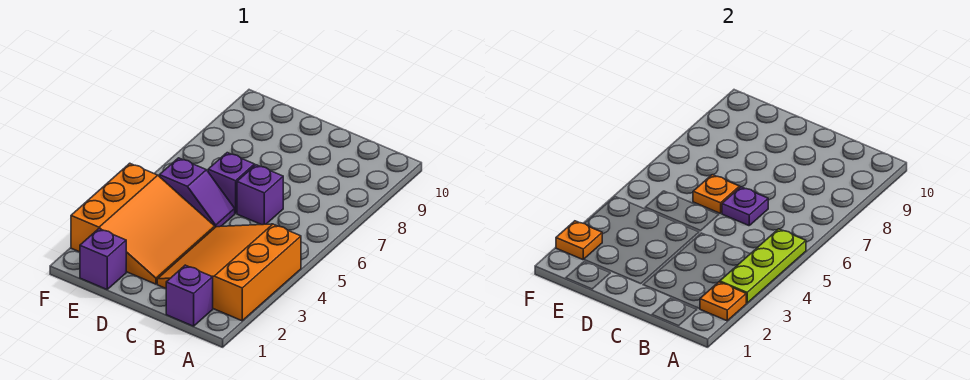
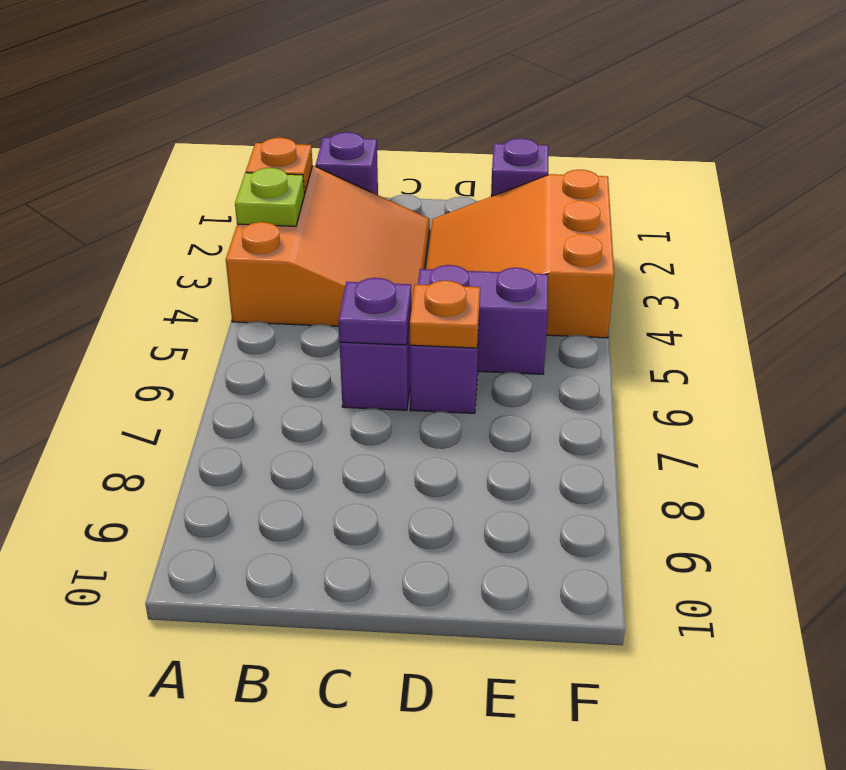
lime 1x3 plate [720,229,806,303] -> lime 1x1 plate [235,168,304,226]
purple 1x2 slope [159,158,235,227] -> purple 1x2 brick [418,265,548,374]
orange 1x1 plate [556,221,602,260] -> none

